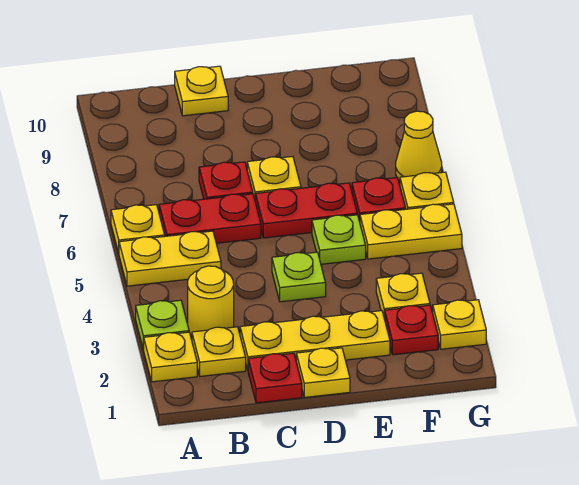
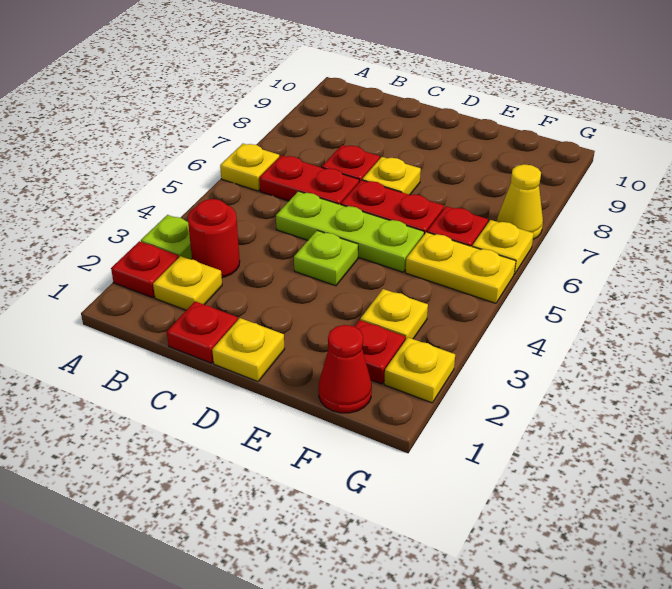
yellow 1x1 plate [144,332,197,382] -> red 1x1 plate [111,241,179,298]
yellow 1x2 plate [119,231,221,286] -> none
yellow 1x1 round brick [188,266,234,335] -> red 1x1 round brick [188,199,240,278]
yellow 1x3 plate [240,311,390,370] -> none
yellow 1x1 plate [175,66,228,116] -> none
lime 1x1 plate [312,215,366,264] -> lime 1x3 plate [276,191,424,272]
none -> red 1x1 cone [319,325,372,413]

